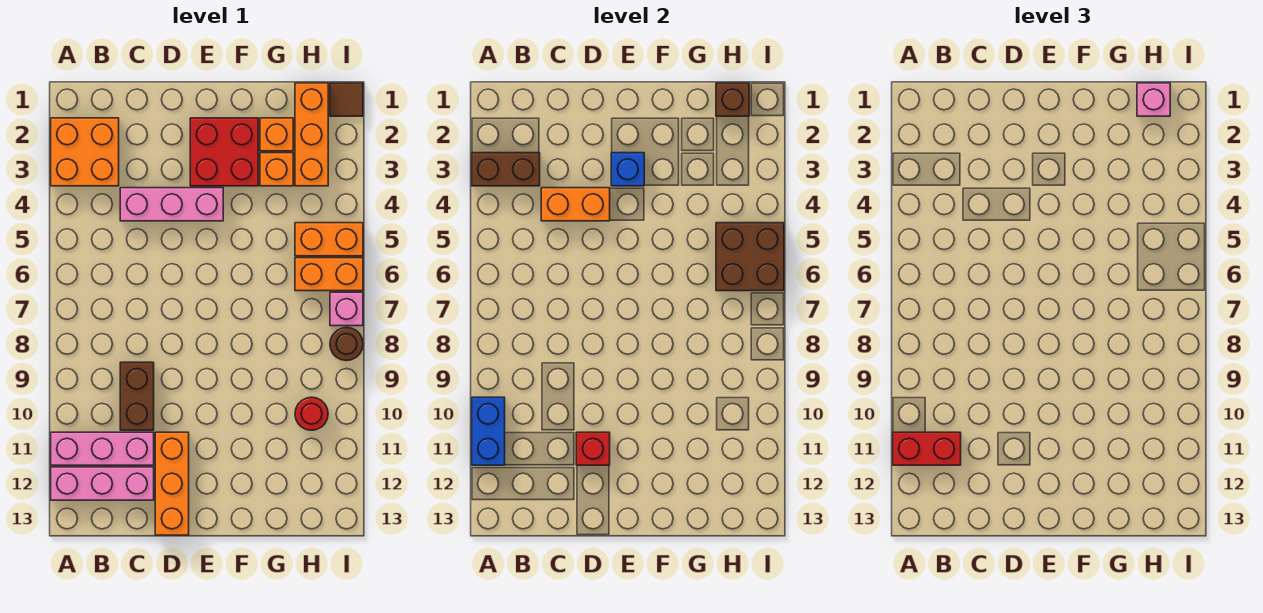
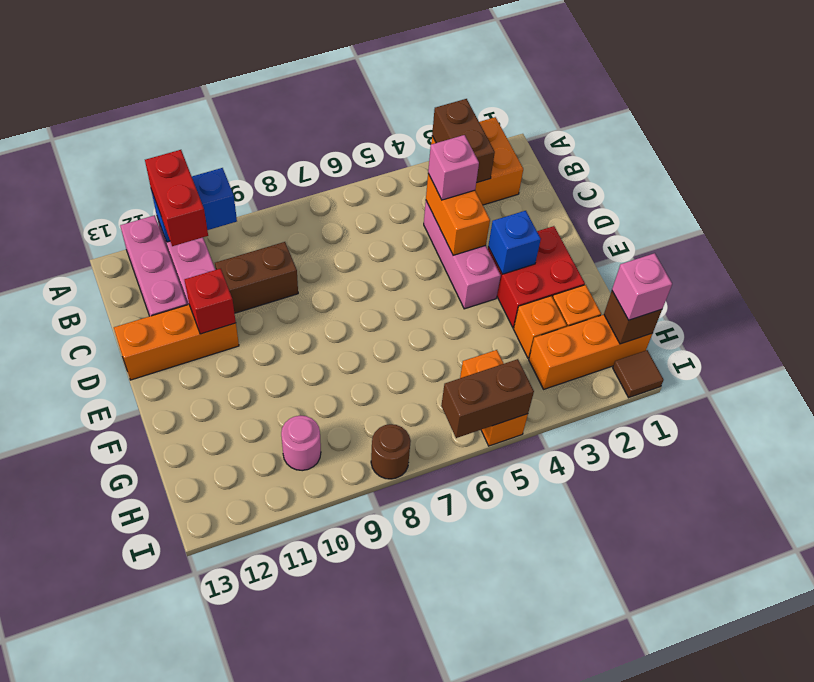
brown 2x2 brick [716,223,784,291] -> brown 1x2 brick [441,359,534,438]
orange 1x2 brick [295,258,363,291] -> none
red 1x1 round brick [295,397,328,430] -> pink 1x1 round brick [281,416,321,471]
pink 1x1 brick [330,292,363,326] -> pink 1x1 brick moved to [428,135,479,200]

